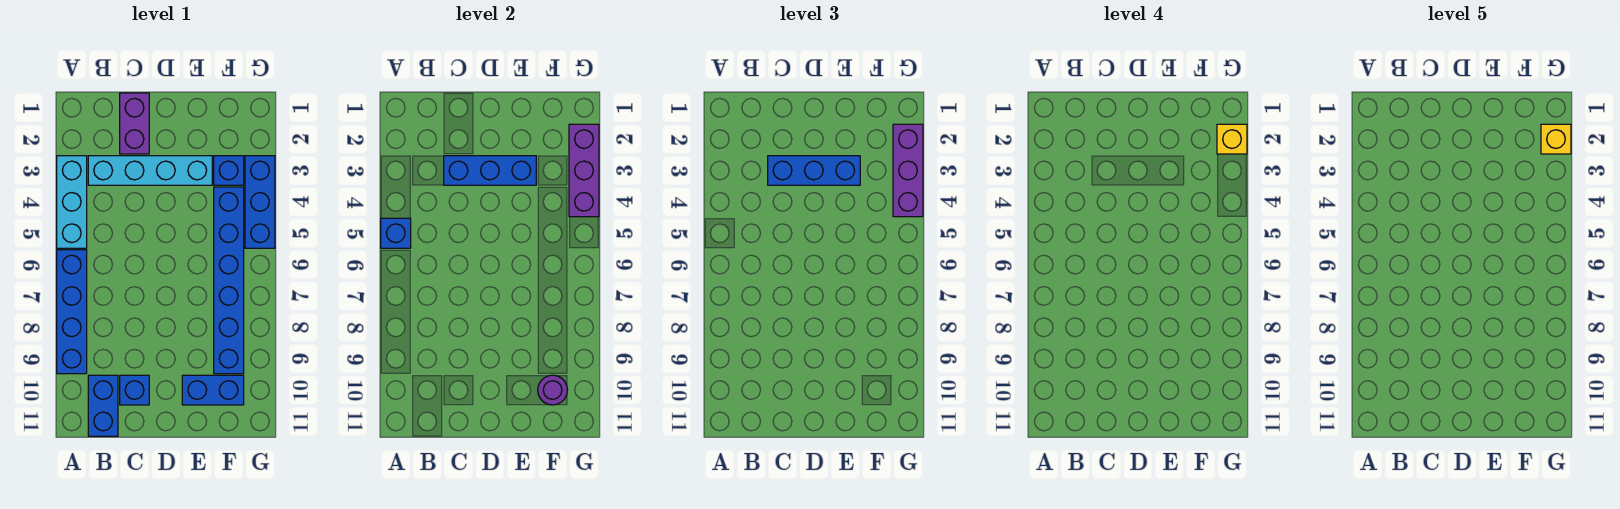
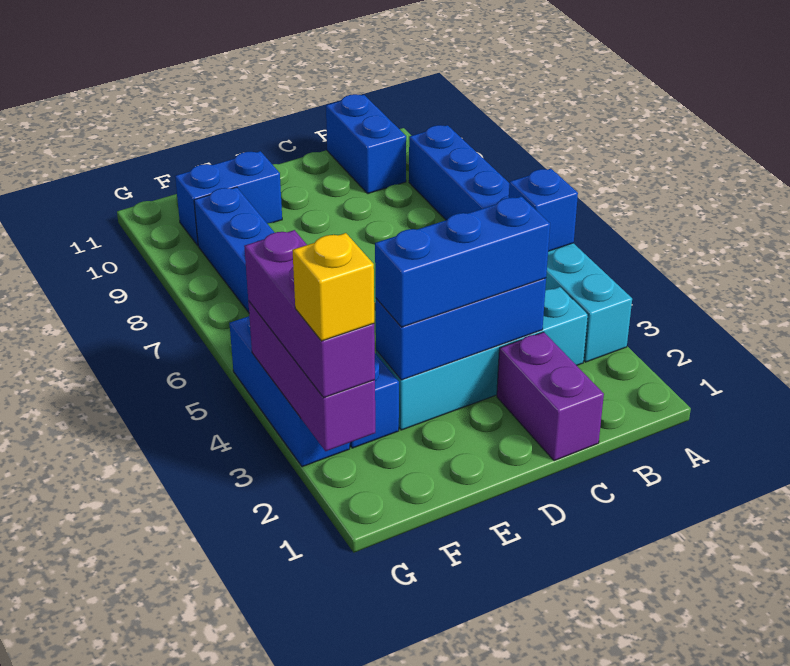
blue 1x1 brick [120,375,149,405] -> none
purple 1x1 round brick [538,375,567,405] -> none
yellow 1x1 brick [1541,124,1571,154] -> none

